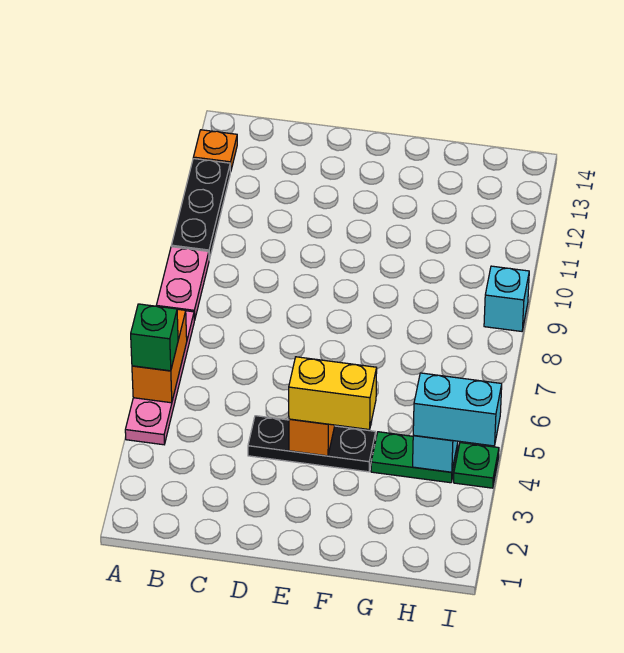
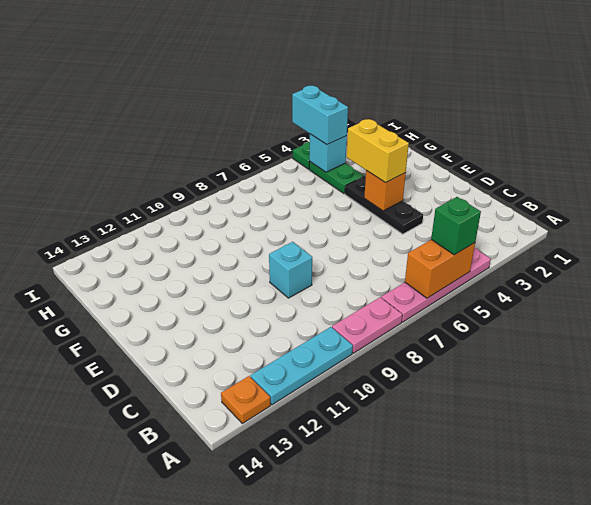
black 1x3 plate [171,159,230,260] -> cyan 1x3 plate [250,327,353,405]
cyan 1x1 brick [484,266,529,331] -> cyan 1x1 brick moved to [269,242,312,298]

